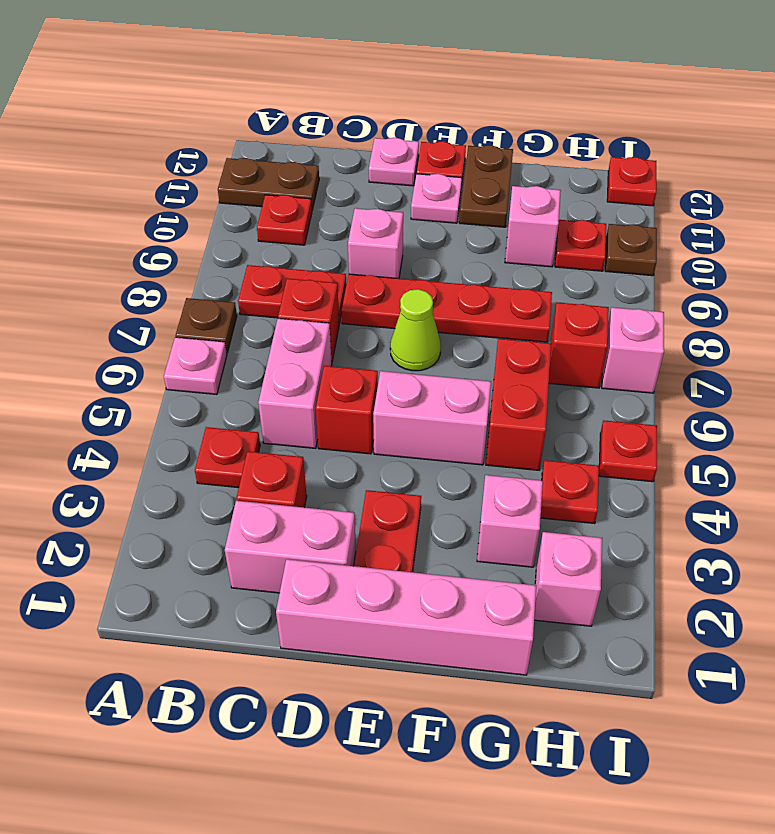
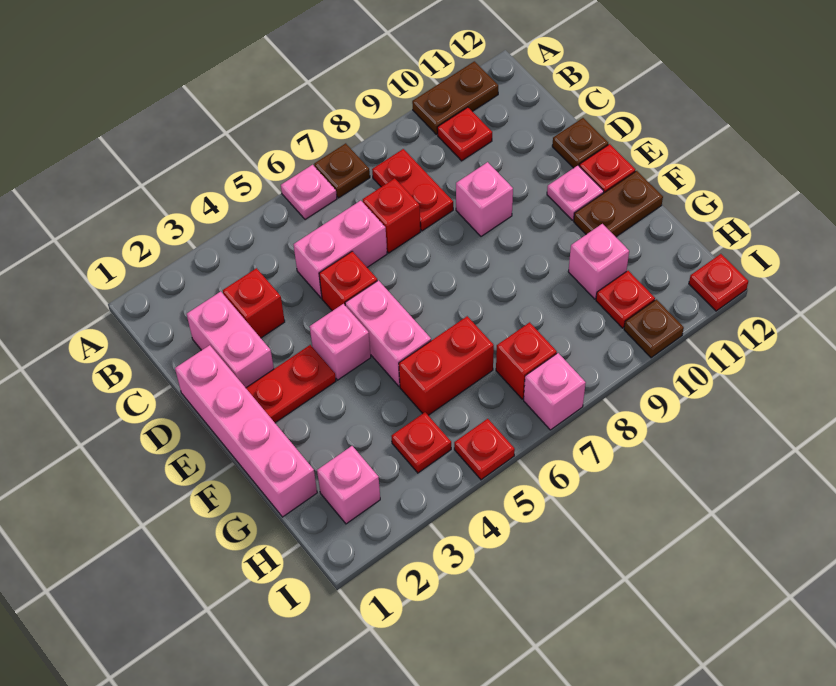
brown 1x2 plate [218,158,319,210] -> brown 1x2 plate turned to [412,61,498,135]
red 1x1 plate [195,427,260,488] -> none
red 1x4 plate [342,274,552,342] -> none
pink 1x1 plate [369,138,419,186] -> brown 1x1 plate [552,118,608,168]
lime 1x1 cone [390,289,441,371] -> none
pink 1x1 brick [477,475,543,567] -> pink 1x1 brick moved to [310,304,371,380]

